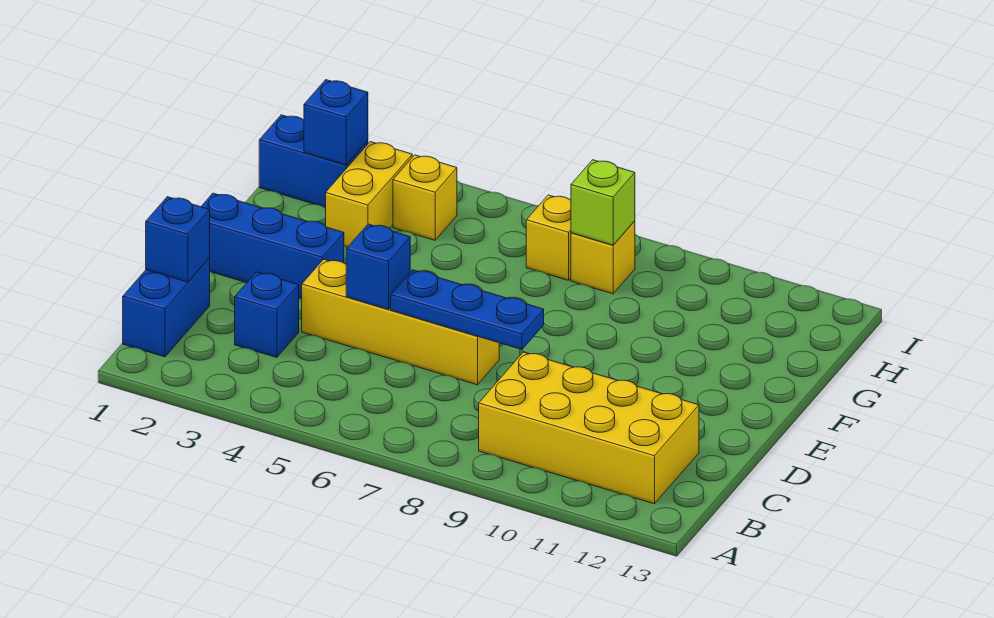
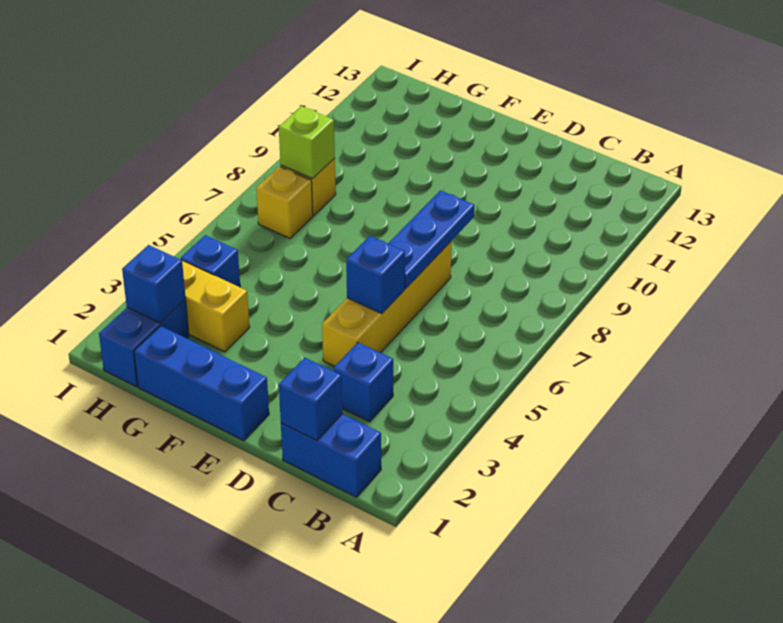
yellow 2x4 brick [479,352,699,504] -> none
blue 1x3 brick [201,193,344,299] -> blue 1x3 brick turned to [134,326,269,441]
yellow 1x1 brick [393,155,457,240] -> blue 1x1 brick [181,235,240,287]

